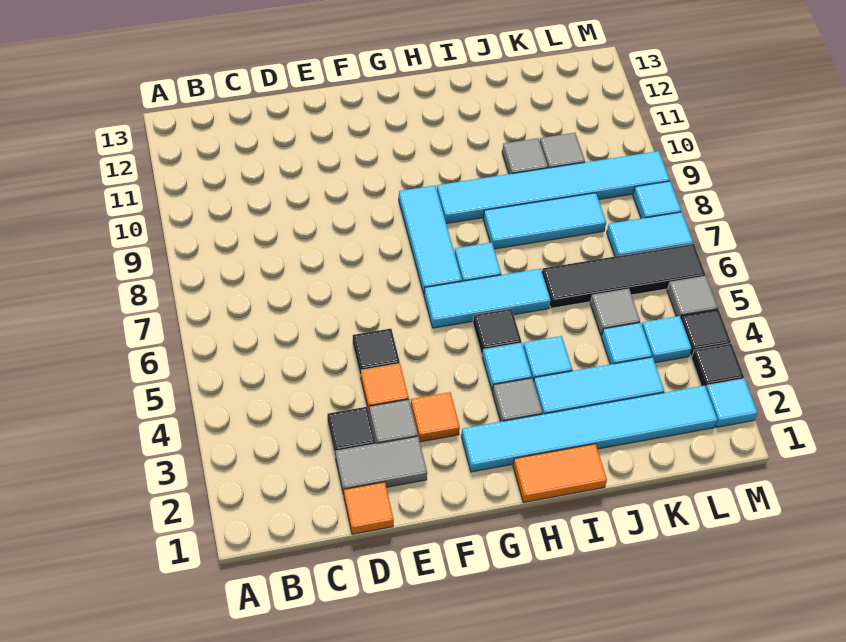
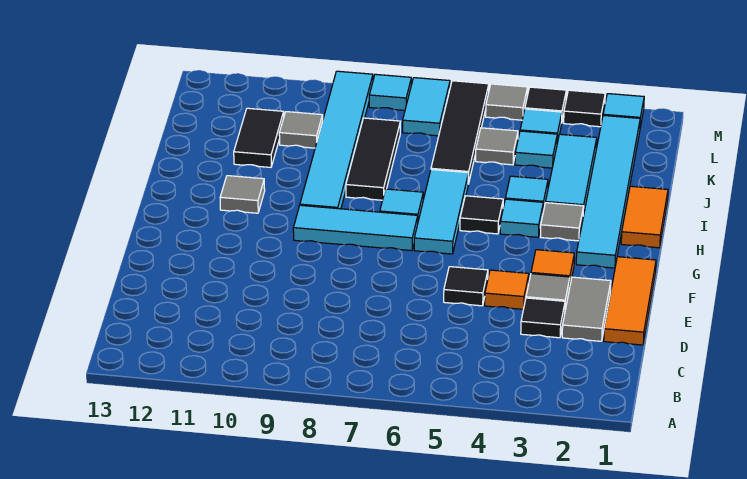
orange 1x1 tile [344,482,394,534] -> orange 1x3 tile [604,257,656,345]
cyan 1x3 tile [483,193,606,249] -> black 1x3 tile [346,118,401,200]
grey 1x1 tile [502,138,548,174] -> grey 1x1 tile moved to [220,176,265,213]
none -> black 1x2 tile [234,108,284,167]

